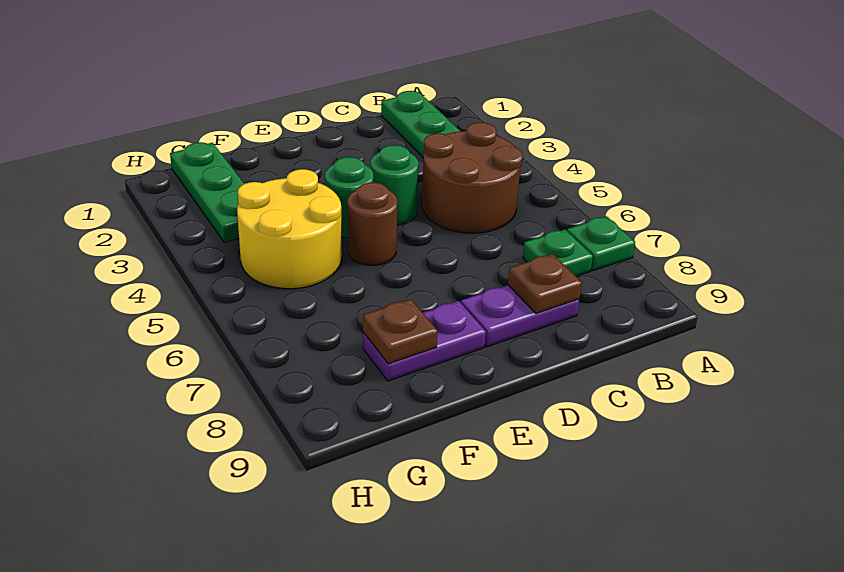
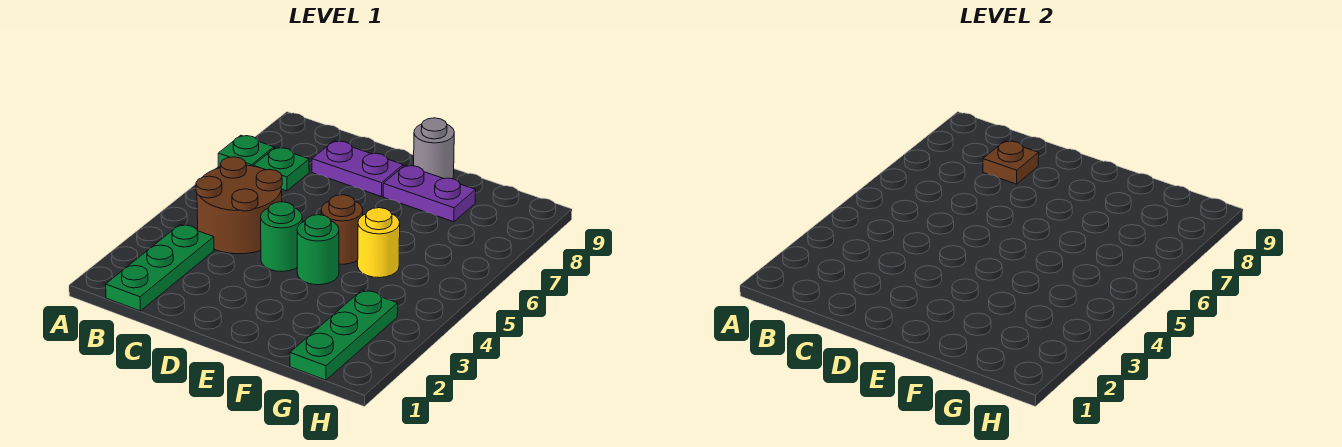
none -> grey 1x1 round brick [414,118,454,179]
yellow 2x2 round brick [237,169,342,289] -> yellow 1x1 round brick [358,208,400,278]
brown 1x1 plate [363,299,438,364] -> none

